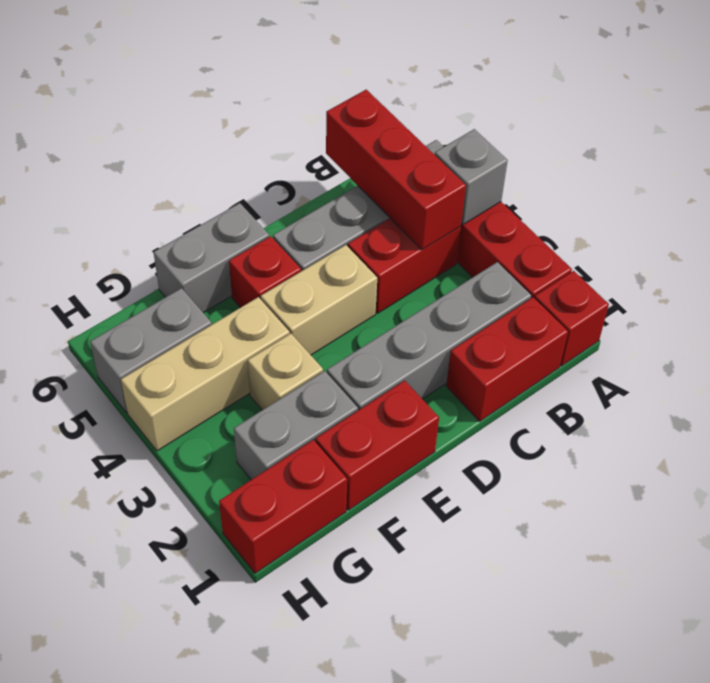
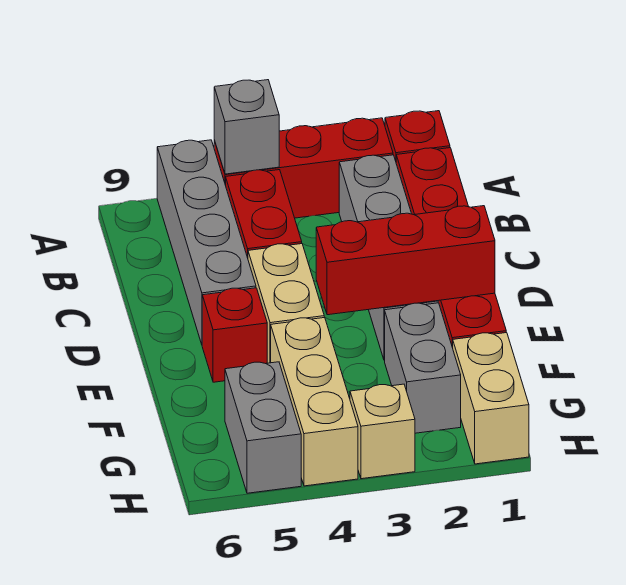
red 1x3 brick [326,90,466,250] -> red 1x3 brick moved to [316,206,495,315]
grey 1x2 brick [154,203,269,313] -> none
tan 1x1 brick [248,334,323,410] -> tan 1x1 brick moved to [350,384,415,479]
red 1x2 brick [219,440,347,573] -> tan 1x2 brick [453,333,529,464]

